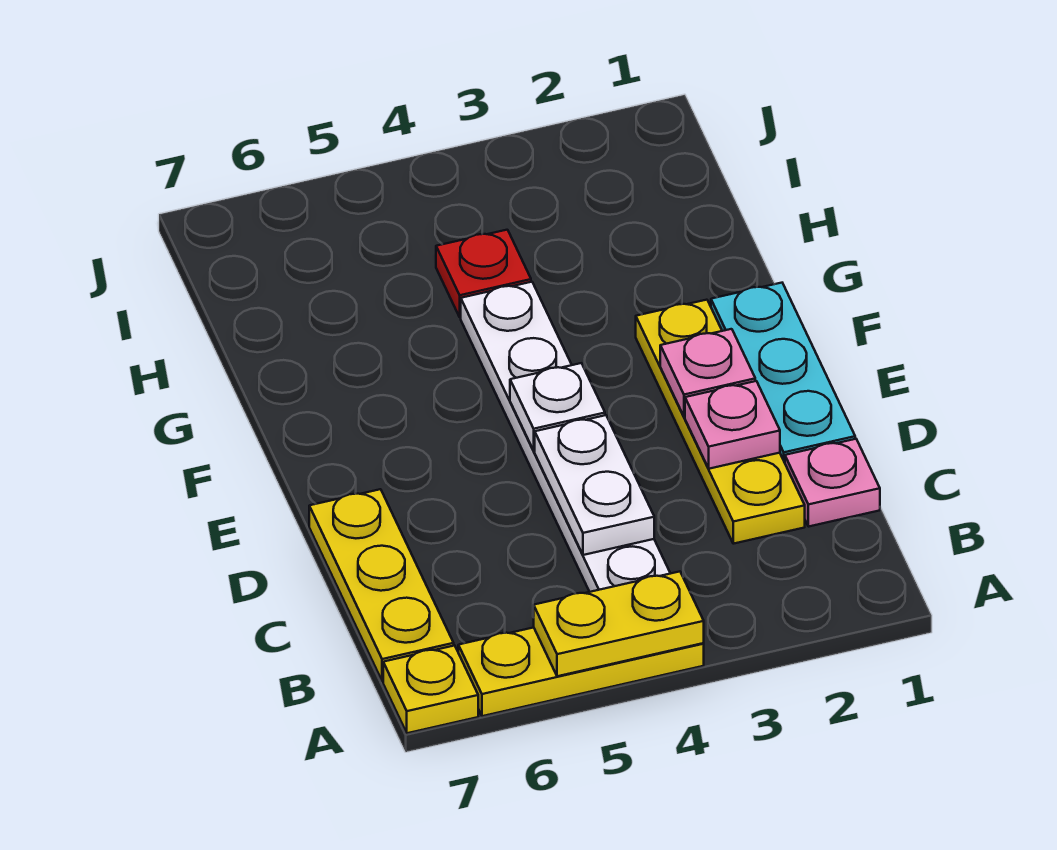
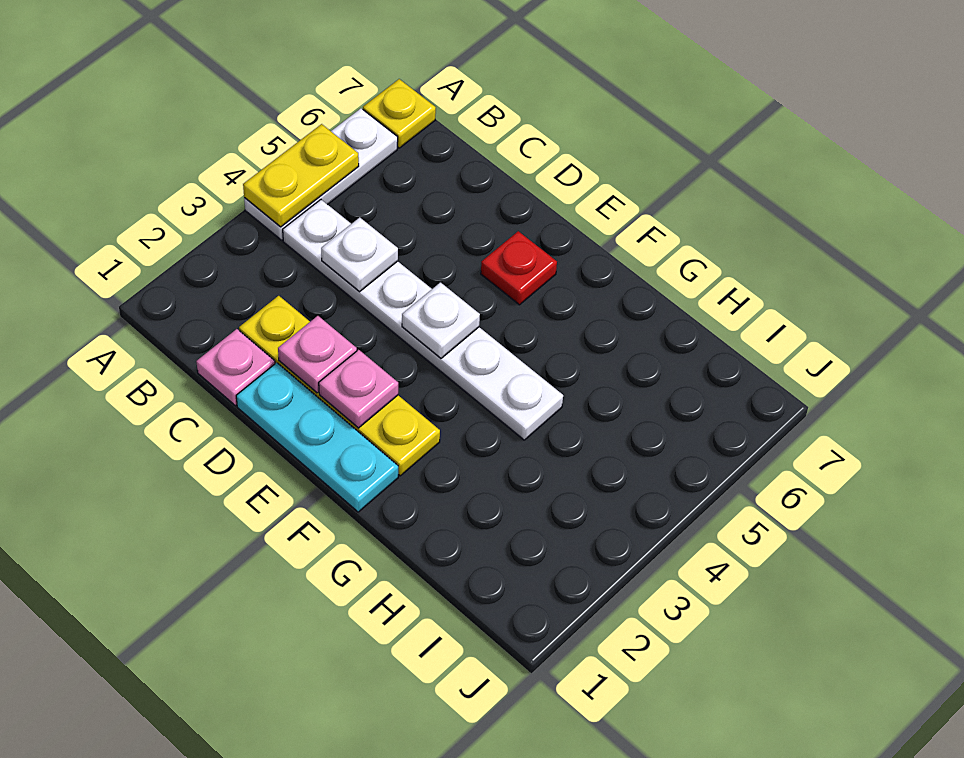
yellow 1x3 plate [458,628,704,716] -> white 1x3 plate [244,108,398,240]
yellow 1x3 plate [309,489,454,681] -> none
white 1x2 plate [535,415,654,555] -> white 1x1 plate [321,217,398,292]
red 1x1 plate [436,230,531,317] -> red 1x1 plate moved to [481,231,557,305]

